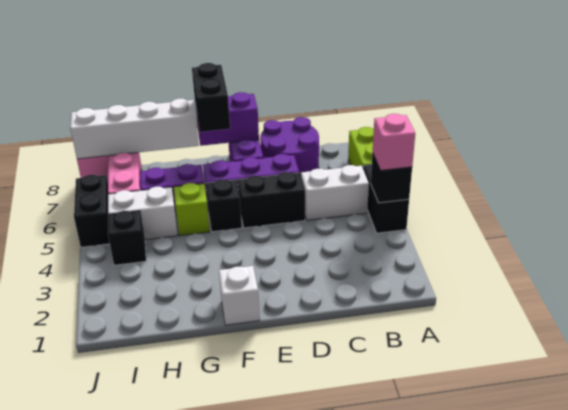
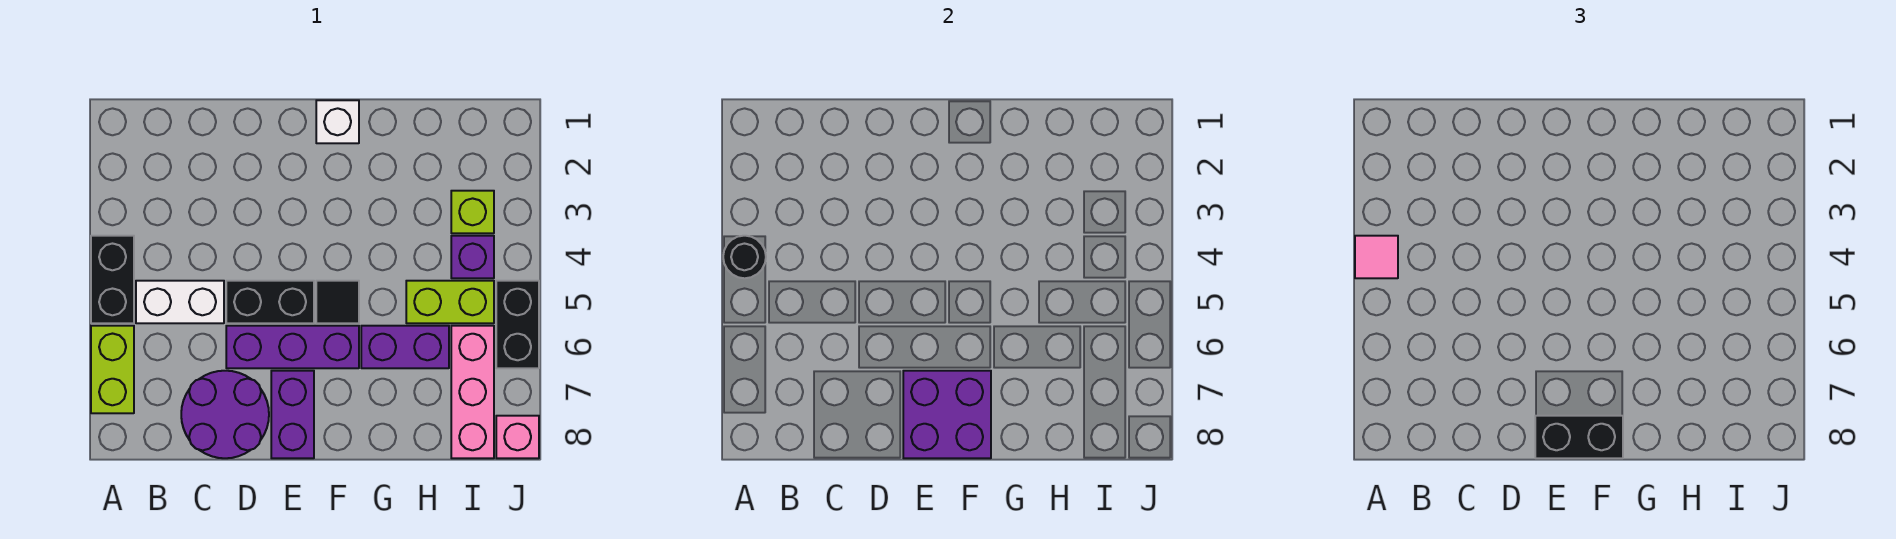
black 1x1 brick [371,153,412,203] -> black 1x1 round brick [723,236,766,278]
pink 1x1 brick [373,114,415,170] -> pink 1x1 tile [1355,236,1398,278]
purple 1x2 brick [195,92,259,146] -> purple 2x2 brick [903,371,991,458]
black 1x1 brick [206,179,242,232] -> black 1x1 tile [316,281,359,323]
black 1x2 brick [192,63,230,132] -> black 1x2 brick turned to [1535,416,1623,458]
lime 1x1 brick [174,183,210,236] -> lime 1x1 brick moved to [451,191,494,233]
white 1x4 brick [70,99,199,159] -> none
white 1x2 brick [108,187,178,240] -> lime 1x2 brick [406,281,494,323]
black 1x1 brick [108,211,146,265] -> purple 1x1 brick [451,236,494,278]

